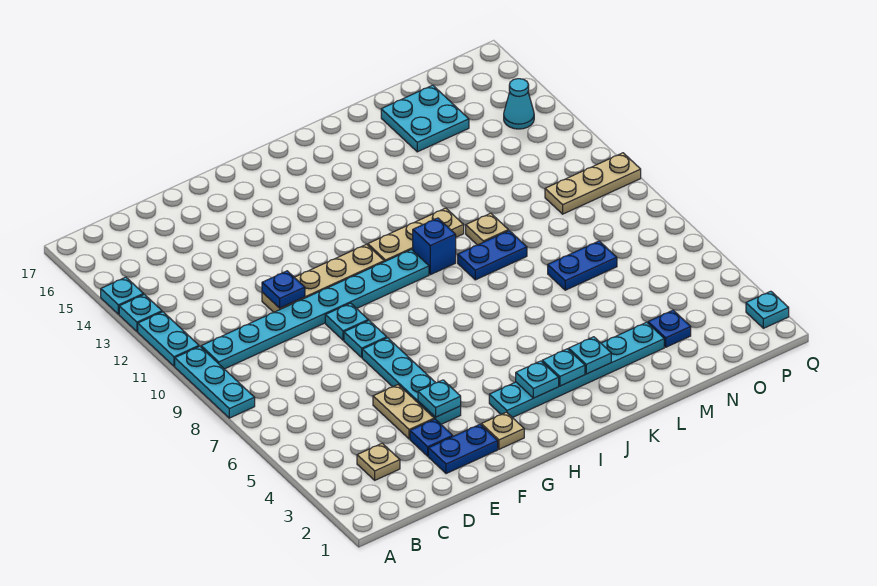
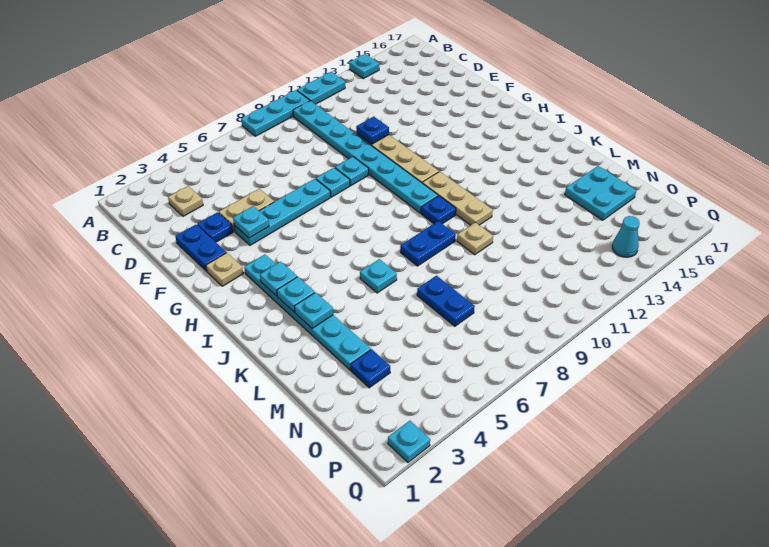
cyan 1x1 plate [119,294,162,332] -> cyan 1x1 plate moved to [360,259,397,293]
blue 1x1 brick [413,218,456,275] -> blue 1x1 plate [421,196,456,224]
blue 1x2 plate [458,231,527,280] -> blue 1x2 plate turned to [400,221,456,266]
tan 1x3 plate [545,153,641,214] -> none

